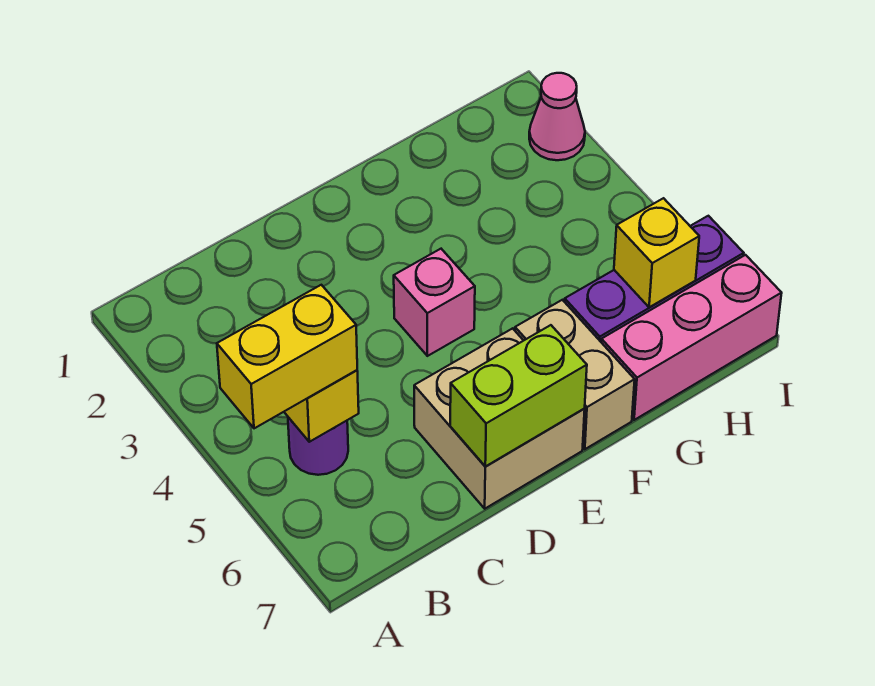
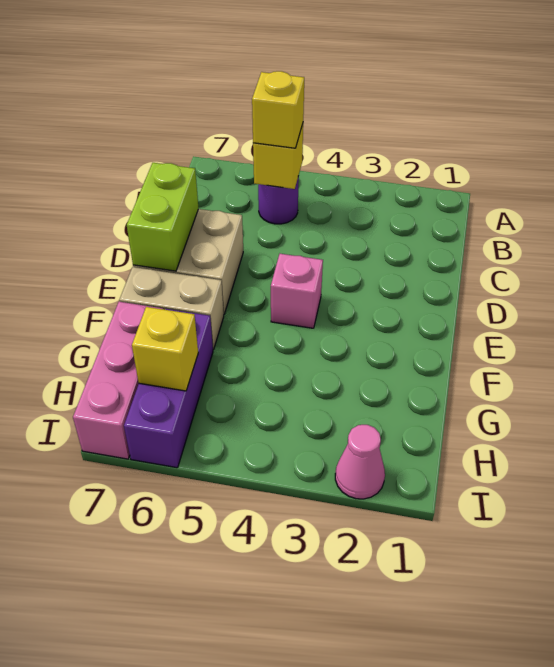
yellow 1x2 brick [217,285,357,428] -> yellow 1x1 brick [252,71,304,148]

